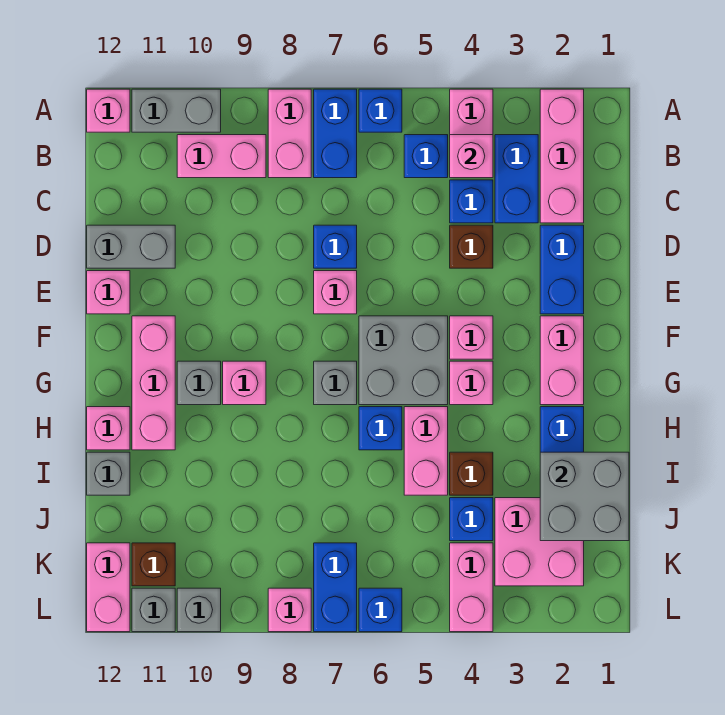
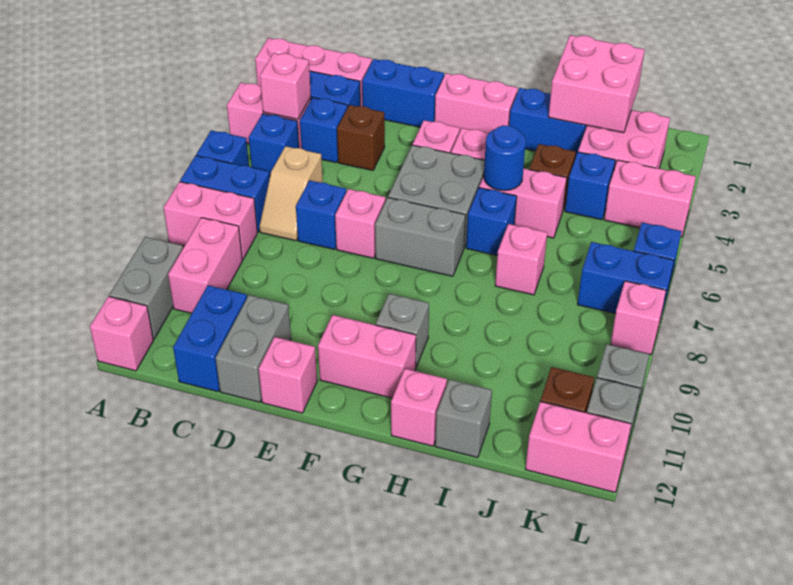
none -> tan 1x2 slope [260,146,323,241]
none -> blue 1x2 brick [173,285,247,392]
pink 1x3 brick [132,316,175,450] -> pink 1x2 brick [318,315,416,398]
grey 1x1 brick [314,361,357,405] -> grey 1x2 brick [375,198,465,276]
pink 1x1 brick [223,361,266,405] -> pink 1x1 brick moved to [495,224,547,295]
none -> blue 1x1 round brick [484,125,526,191]
grey 2x2 brick [540,452,629,541] -> pink 2x2 brick [549,35,645,133]

